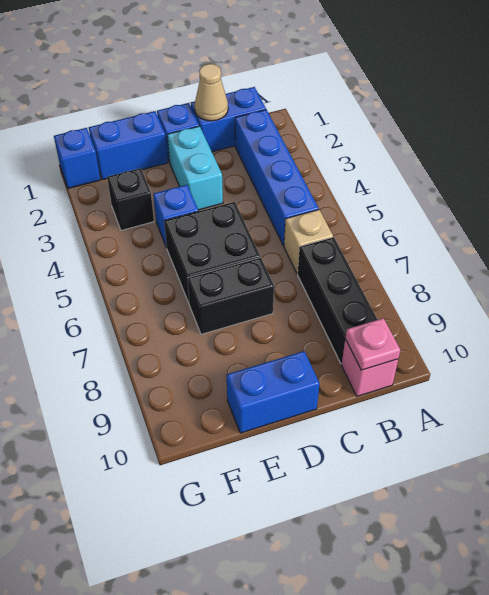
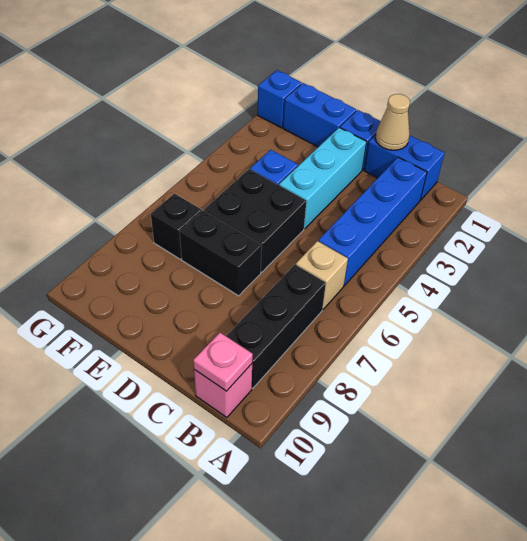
cyan 1x2 brick [167,126,223,210] -> cyan 1x3 brick [279,128,366,229]
blue 1x2 brick [227,351,320,433] -> none
black 1x1 brick [107,168,154,230] -> black 1x1 brick moved to [151,194,202,259]

